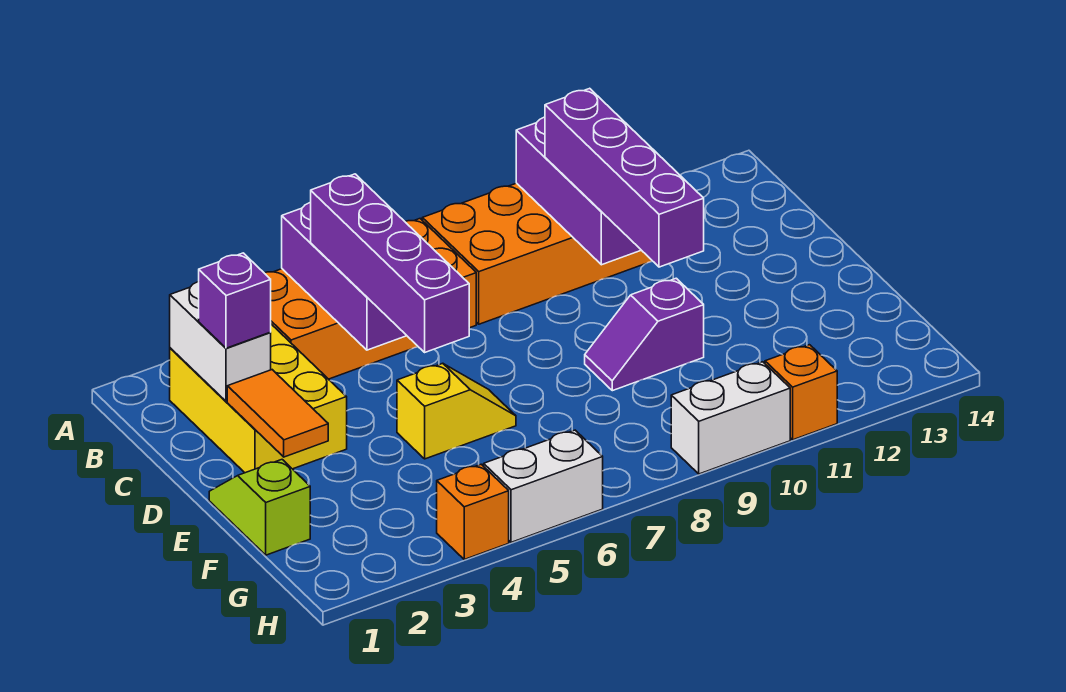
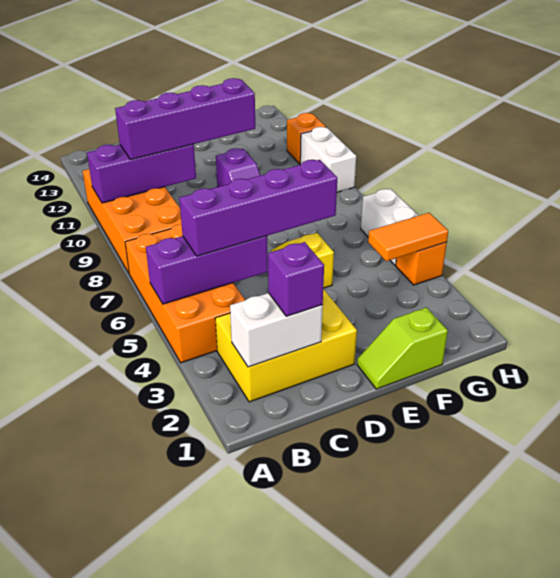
orange 1x2 tile [227,370,328,457] -> orange 1x2 tile moved to [368,213,448,261]

